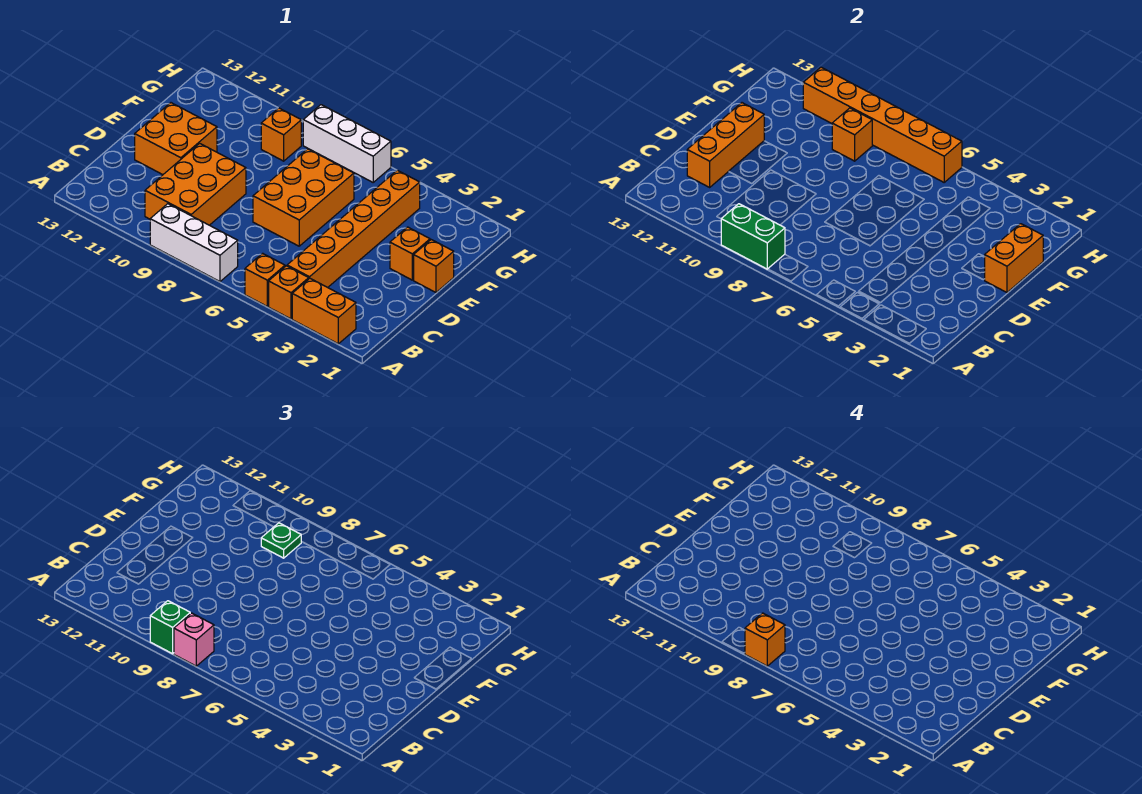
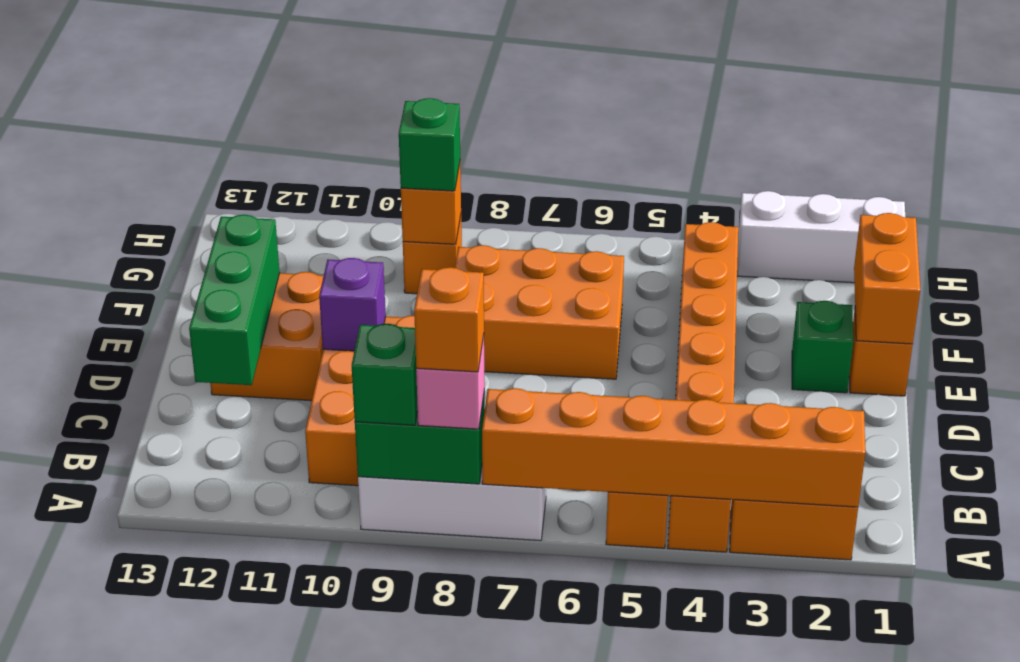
orange 1x3 brick [687,103,764,187] -> green 1x3 brick [189,215,280,385]
orange 2x3 brick [253,149,354,246] -> orange 2x3 brick turned to [455,245,624,379]
none -> purple 1x1 brick [319,258,386,351]
orange 1x1 brick [390,227,430,280] -> green 1x1 brick [792,301,853,393]
green 1x1 plate [261,523,301,558] -> green 1x1 brick [399,98,460,191]
white 1x3 brick [303,105,391,182] -> white 1x3 brick moved to [737,191,905,283]
orange 1x6 brick [803,67,962,182] -> orange 1x6 brick moved to [482,388,865,507]

